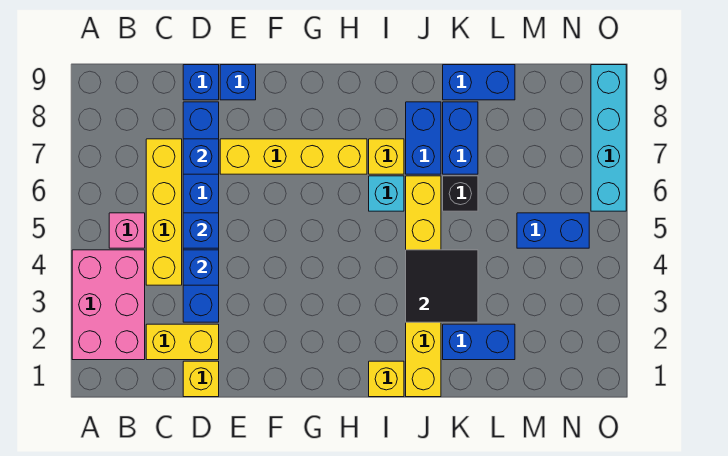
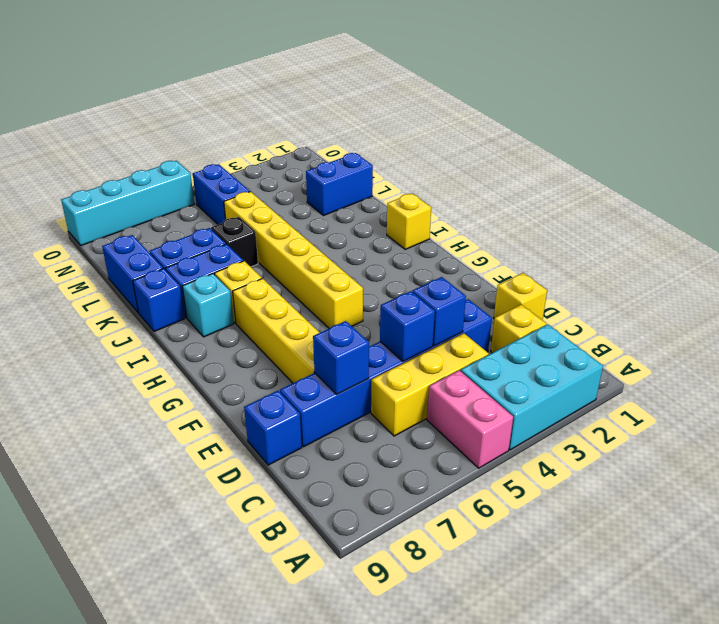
pink 2x3 brick [72,250,145,360] -> cyan 2x3 brick [461,324,603,450]
pink 1x1 brick [109,213,145,248] -> pink 1x2 brick [427,370,513,468]
yellow 1x2 brick [146,324,219,360] -> yellow 1x1 brick [491,305,546,353]
yellow 1x4 brick [146,139,182,285] -> yellow 1x3 brick [371,333,489,436]
blue 1x1 brick [220,65,256,100] -> blue 1x1 brick moved to [133,268,185,332]
cyan 1x1 brick [369,176,404,211] -> cyan 1x1 brick moved to [182,274,234,337]
yellow 1x6 brick [406,176,441,397] -> yellow 1x6 brick turned to [224,192,363,329]
black 2x2 tile [406,250,478,322] -> none
blue 1x2 brick [443,324,515,360] -> blue 1x2 brick turned to [306,153,373,216]

